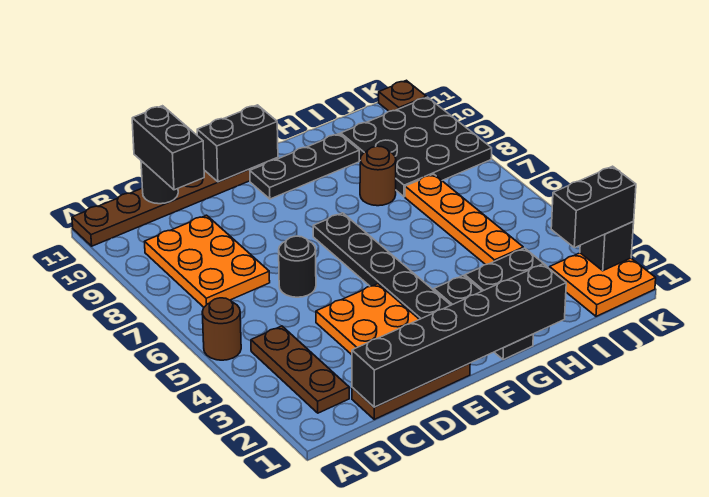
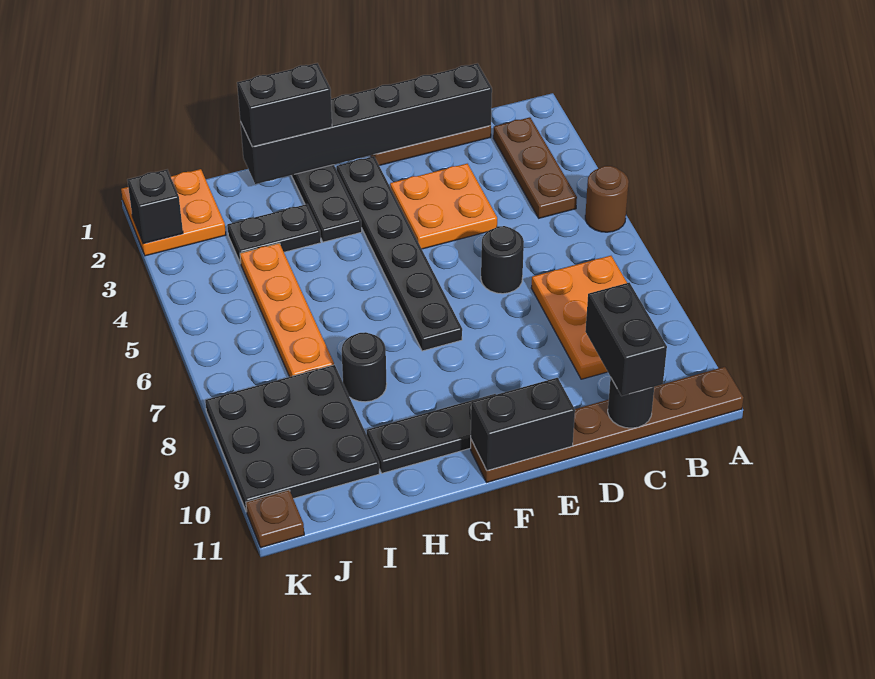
brown 1x1 round brick [360,146,396,206] -> black 1x1 round brick [342,332,387,402]
black 1x2 brick [551,166,636,248] -> black 1x2 brick moved to [237,63,332,147]

